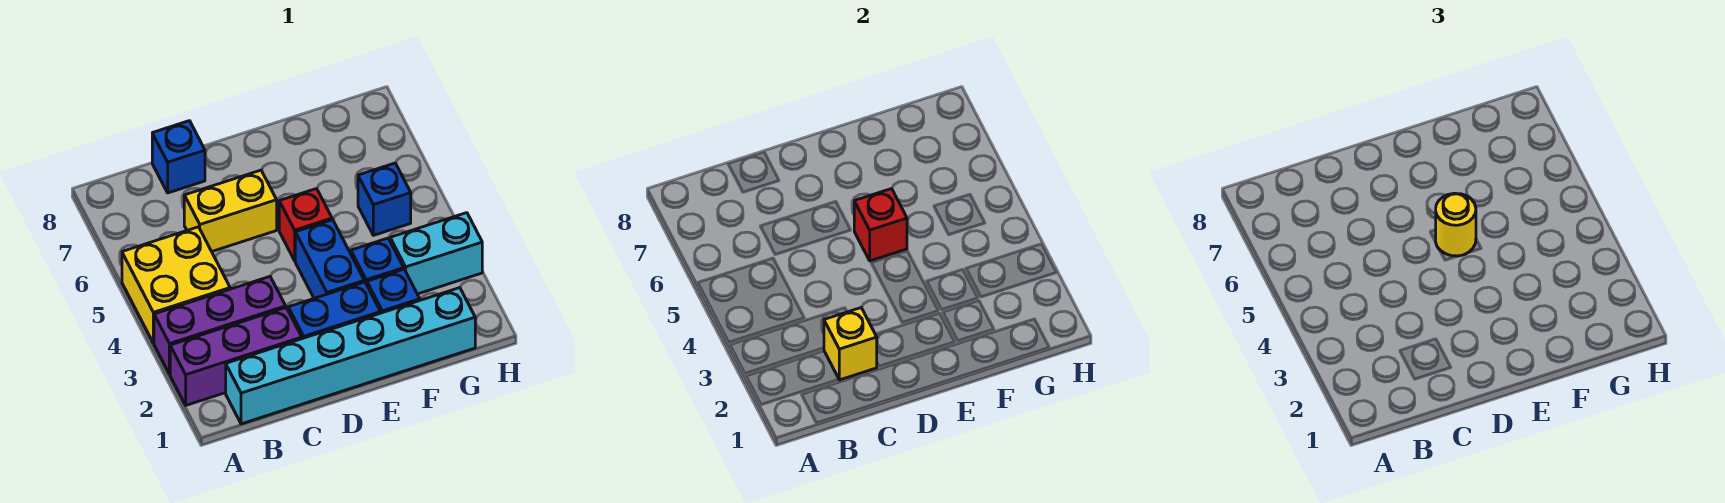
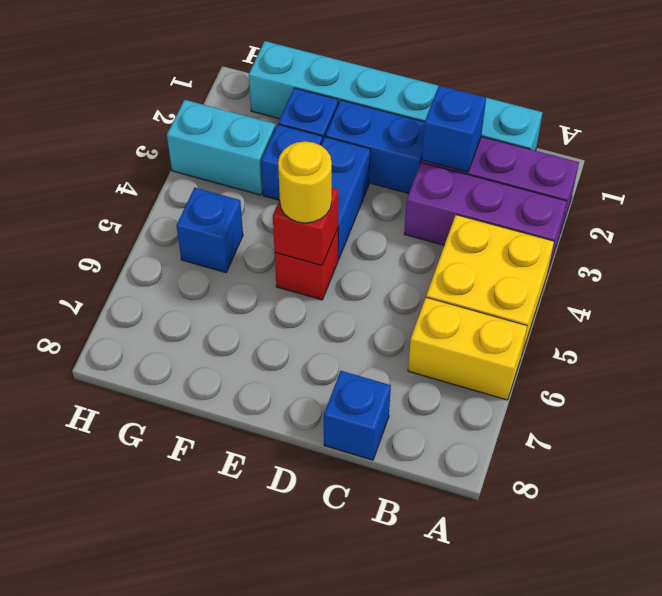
yellow 1x1 brick [824,308,877,380] -> blue 1x1 brick [422,86,486,172]
yellow 1x2 brick [184,170,277,251] -> yellow 1x2 brick moved to [408,297,527,400]

